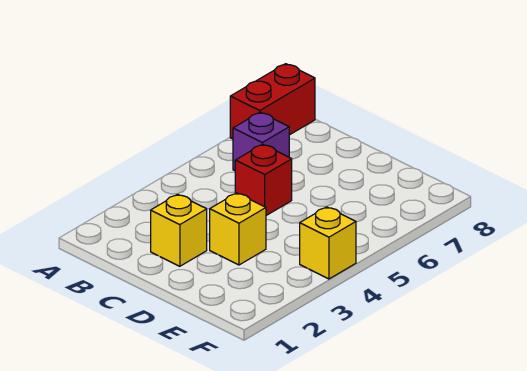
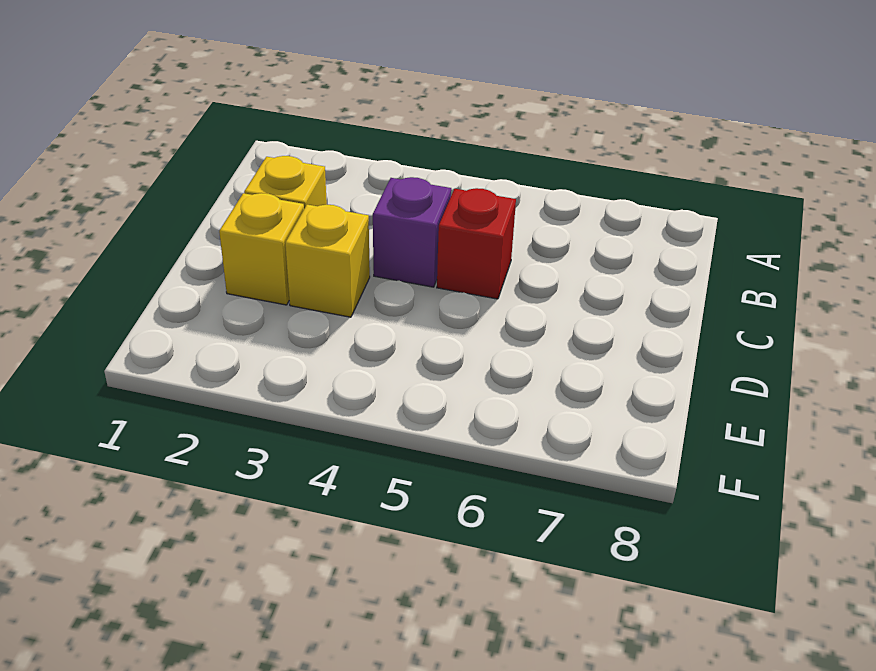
red 1x2 brick [230,64,315,139] -> none
purple 1x1 brick [233,112,289,171] -> purple 1x1 brick moved to [373,177,451,287]
yellow 1x1 brick [300,207,356,279] -> yellow 1x1 brick moved to [219,193,304,305]

